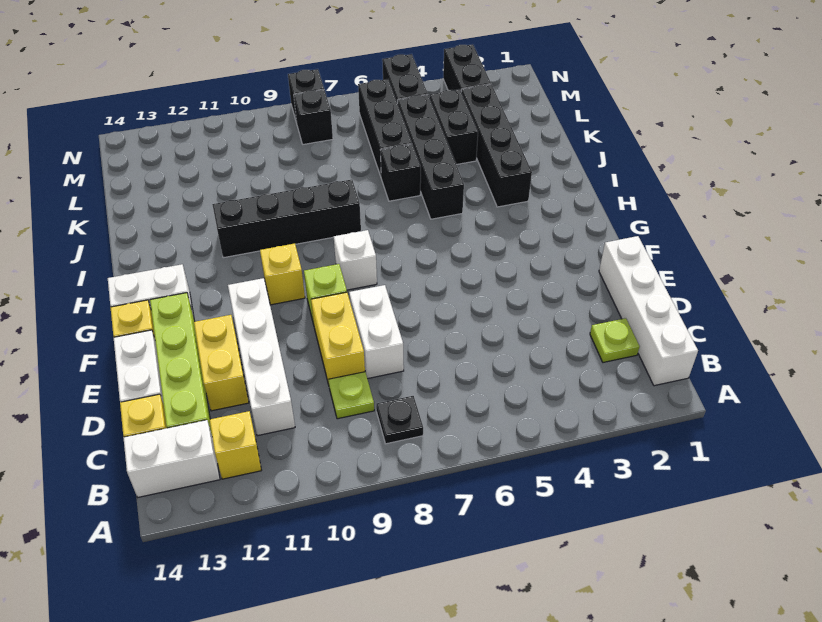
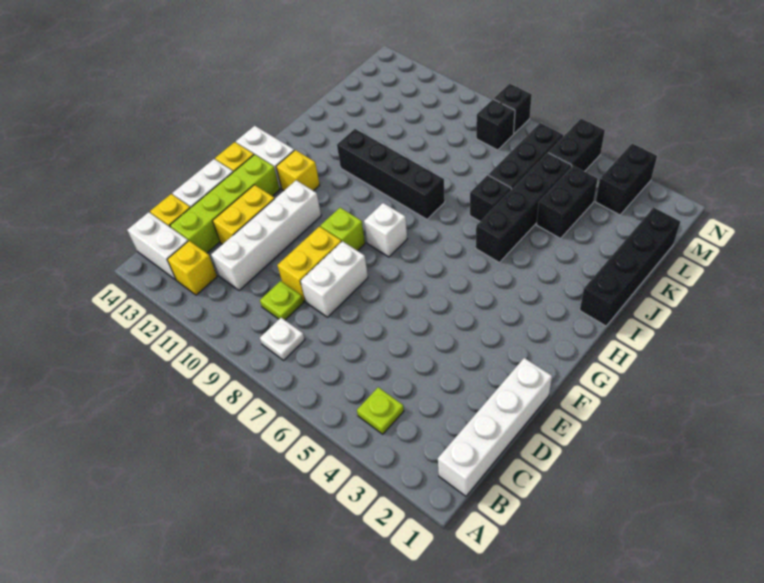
black 1x1 plate [376,396,423,444] -> white 1x1 plate [260,318,305,360]
lime 1x1 plate [590,318,640,362] -> lime 1x1 plate moved to [357,387,404,434]
yellow 1x1 brick [260,244,305,305] -> yellow 1x1 brick moved to [276,150,320,191]
black 1x4 brick [461,84,532,207] -> black 1x4 brick moved to [580,207,680,326]

